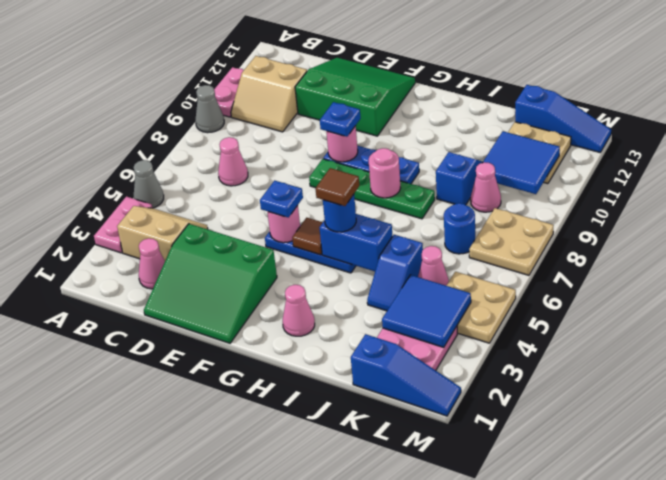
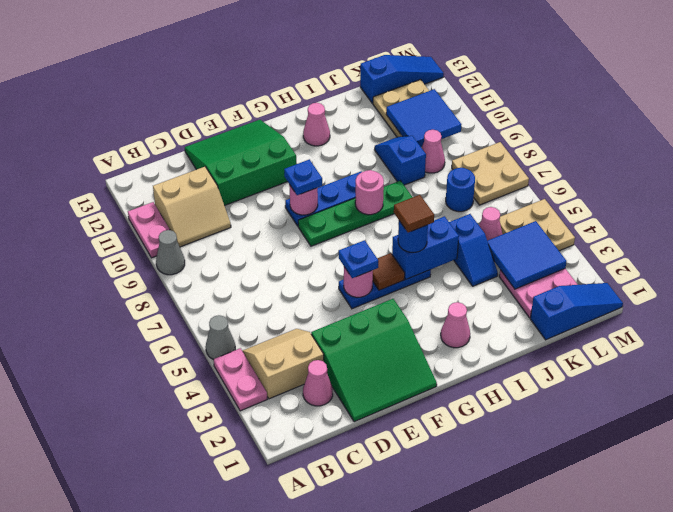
pink 1x1 cone [218,137,248,186] -> pink 1x1 cone moved to [303,103,330,146]

